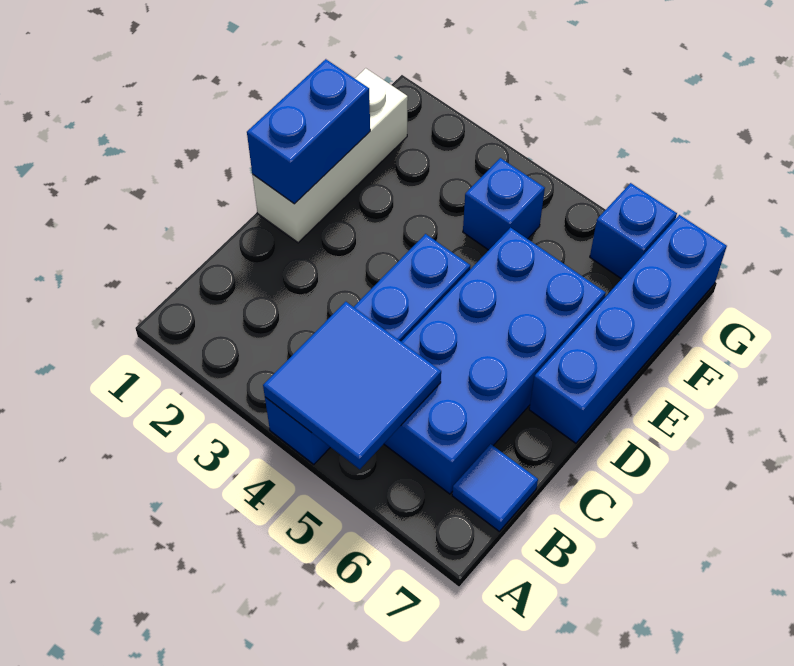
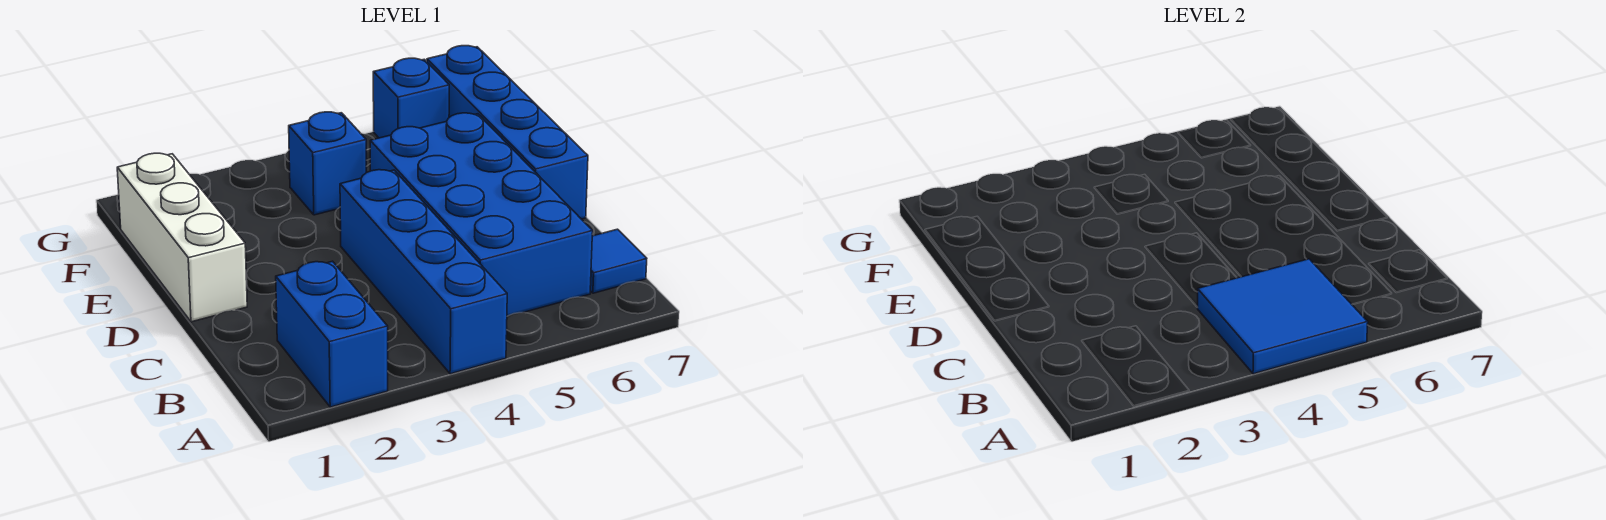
blue 1x2 brick [247,59,370,204] -> blue 1x2 brick moved to [276,261,388,407]

